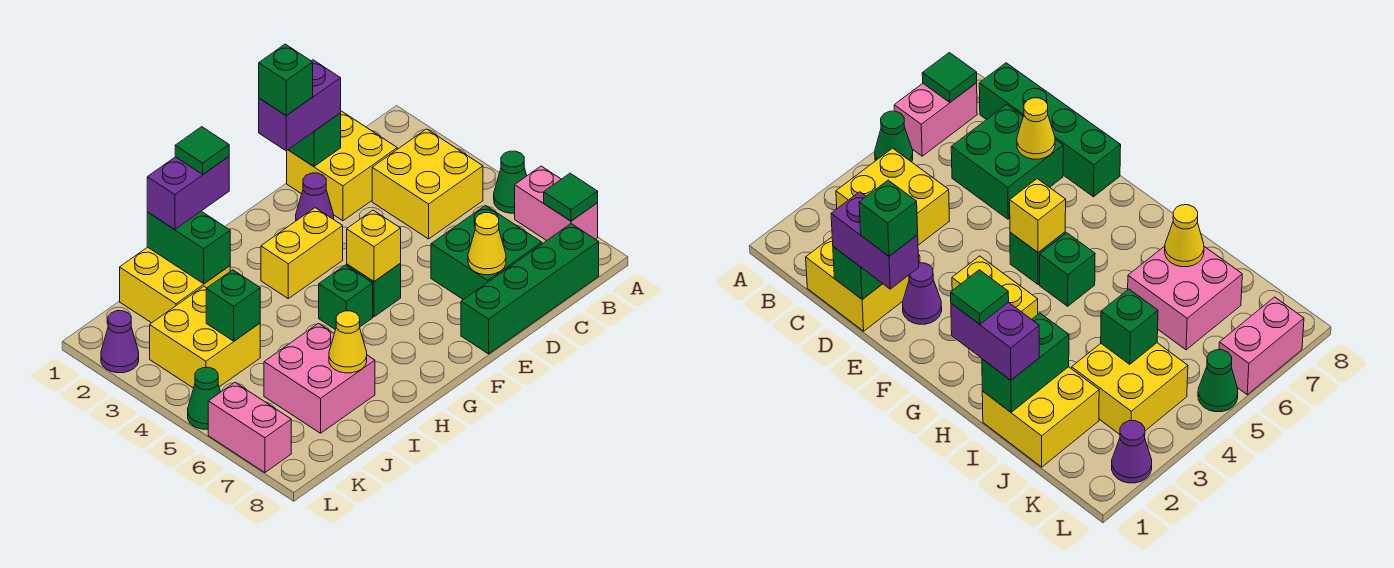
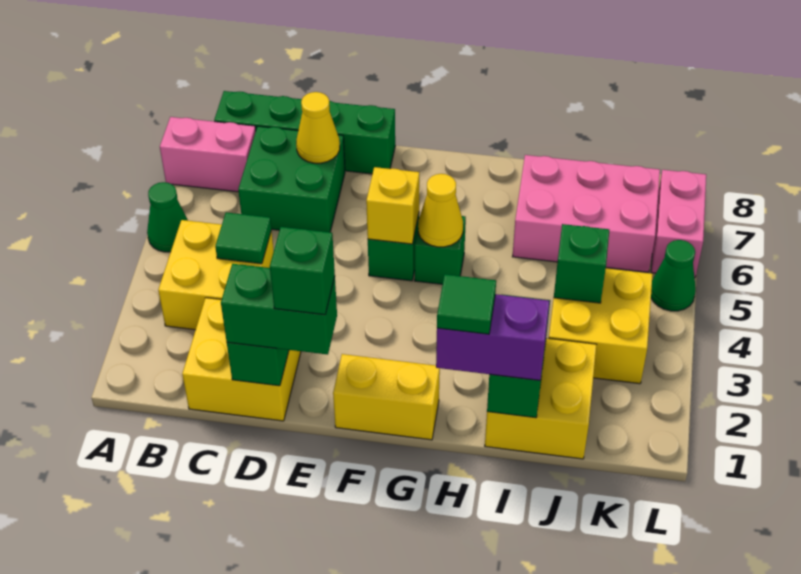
pink 1x2 brick [515,166,598,241] -> pink 1x2 brick turned to [160,117,256,192]
green 1x1 tile [544,173,598,221] -> green 1x1 tile moved to [215,212,271,264]
purple 1x2 brick [259,60,341,151] -> green 1x2 brick [221,264,337,355]
purple 1x1 cone [296,173,334,221] -> none
yellow 1x2 brick [261,208,343,299] -> yellow 1x2 brick moved to [333,354,440,440]
pink 2x2 brick [264,323,375,433] -> pink 2x3 brick [512,155,660,272]
yellow 1x1 cone [329,311,367,373] -> yellow 1x1 cone moved to [418,174,463,247]
purple 1x1 cone [101,311,139,373] -> none

